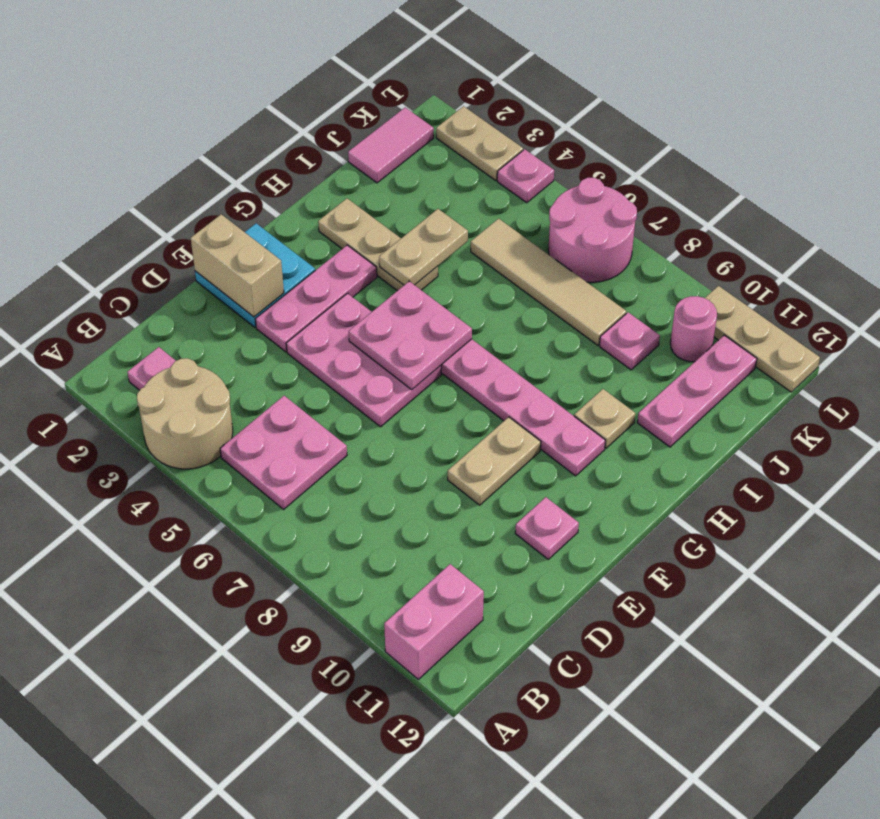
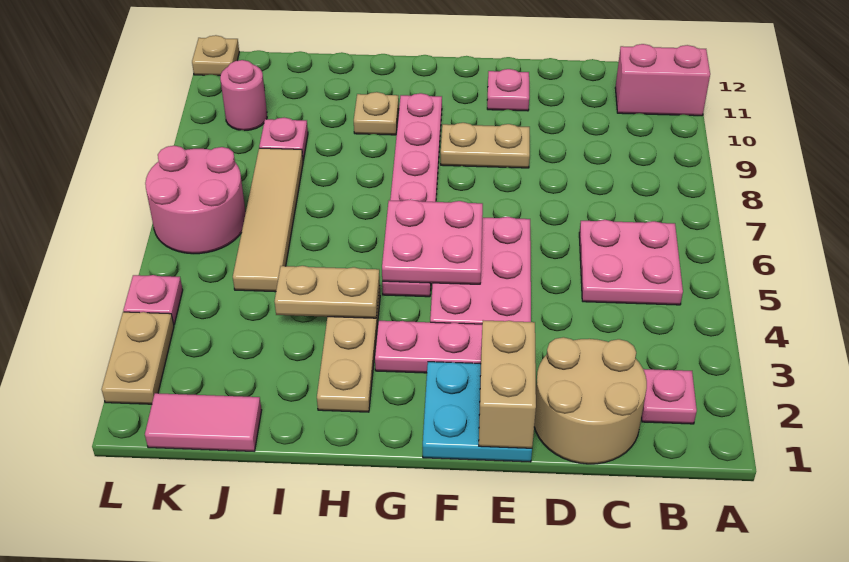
tan 2x2 round brick [137,358,233,469] -> tan 2x2 round brick moved to [534,337,647,464]
pink 1x3 plate [637,335,757,447] -> none
tan 1x3 plate [705,286,820,392] -> tan 1x1 plate [192,35,239,76]

